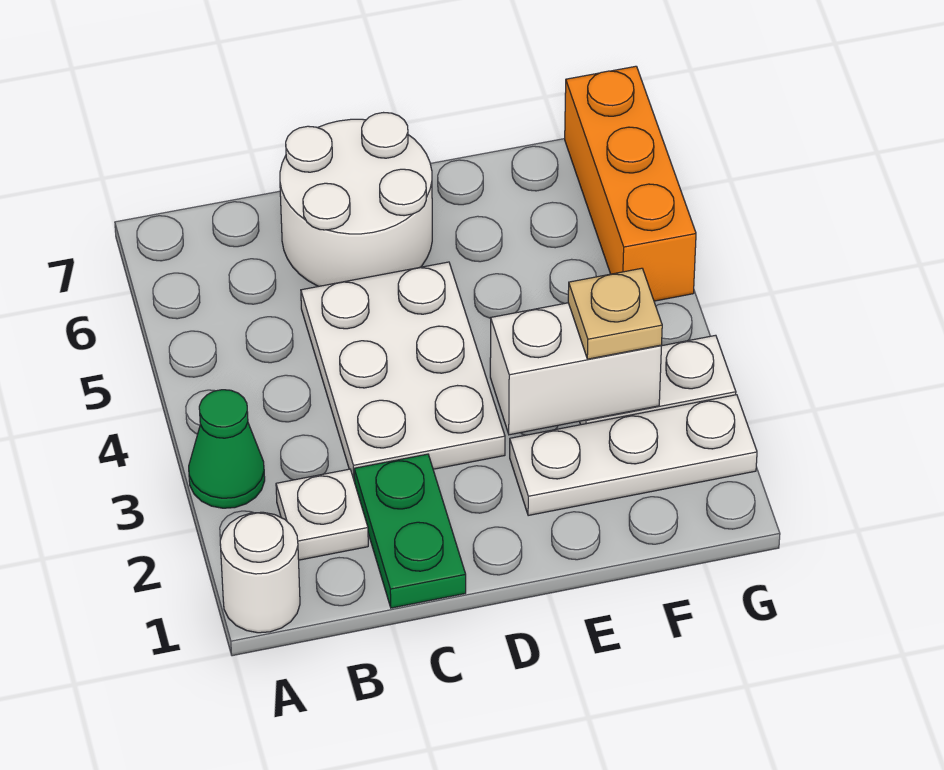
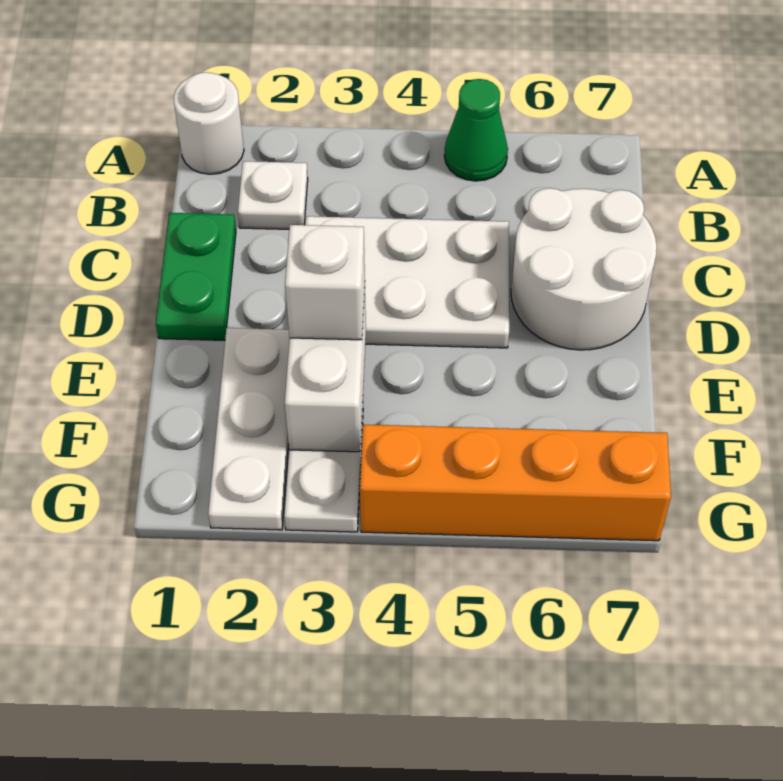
green 1x1 cone [189,390,265,508] -> green 1x1 cone moved to [444,79,508,181]
green 1x2 plate [354,454,466,608] -> green 1x2 plate turned to [156,213,236,340]
none -> white 1x1 brick [285,225,365,340]
tan 1x1 plate [568,268,662,359] -> none
orange 1x3 brick [565,66,696,301] -> orange 1x4 brick [360,424,671,541]

